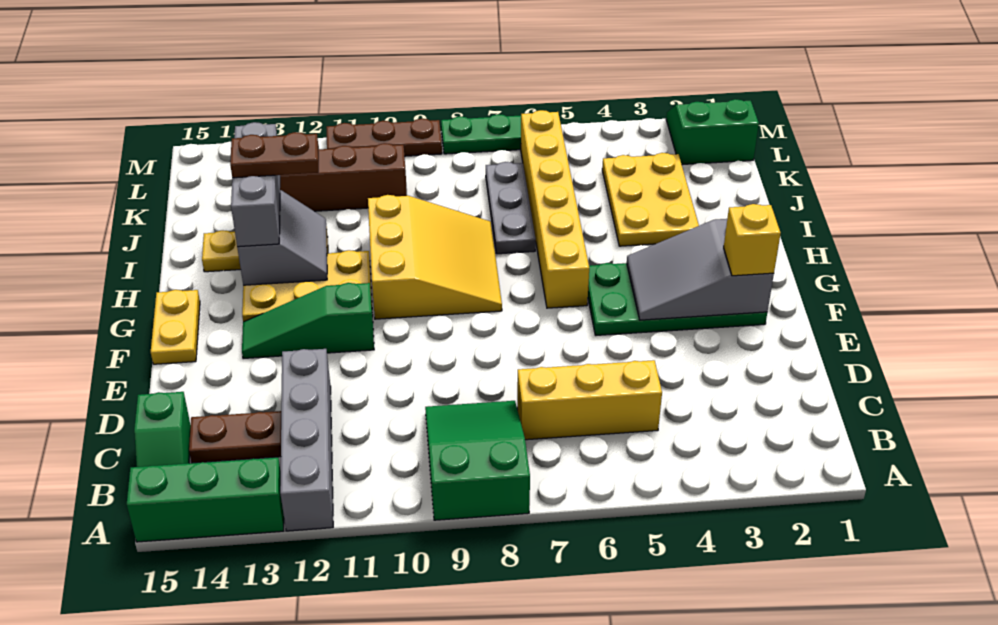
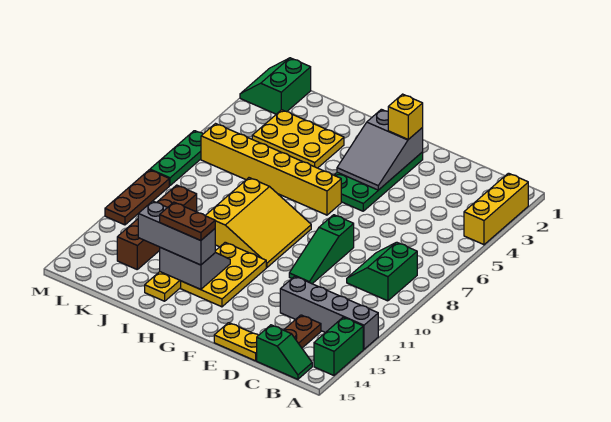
green 2x3 slope [425,401,530,520] -> green 2x2 slope [347,242,417,301]
green 1x3 brick [127,457,284,542] -> green 1x2 brick [314,317,363,375]
yellow 1x3 brick [517,360,662,440] -> yellow 1x3 brick moved to [464,173,528,245]
green 1x3 slope [242,283,374,359] -> green 1x3 slope moved to [289,215,354,284]
yellow 1x2 plate [151,290,200,364] -> yellow 1x2 plate moved to [214,323,258,361]
yellow 3x3 slope [368,195,502,319] -> yellow 3x3 slope turned to [205,178,311,267]
grey 1x3 plate [486,162,536,254] -> none
brown 1x2 plate [230,132,319,178] -> brown 1x2 plate turned to [160,202,215,241]

